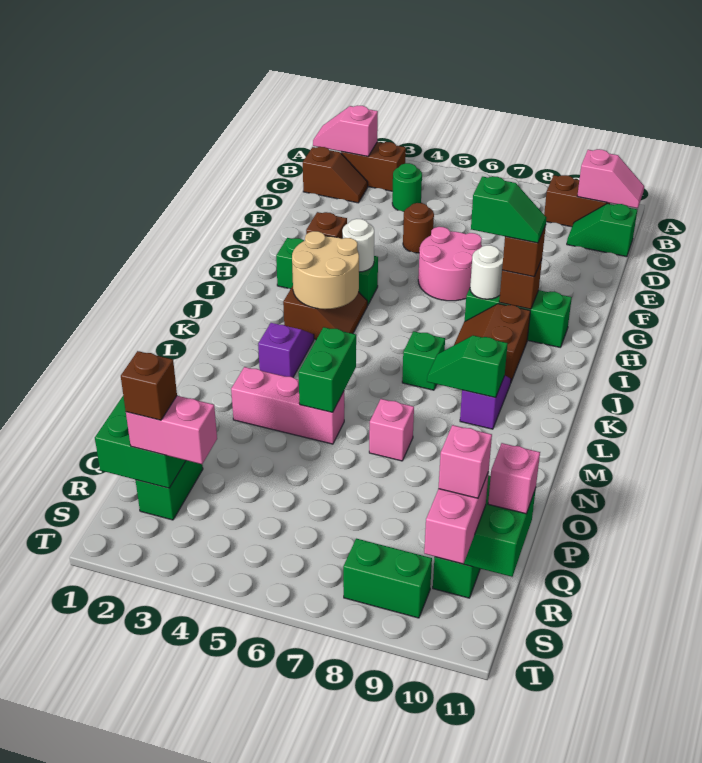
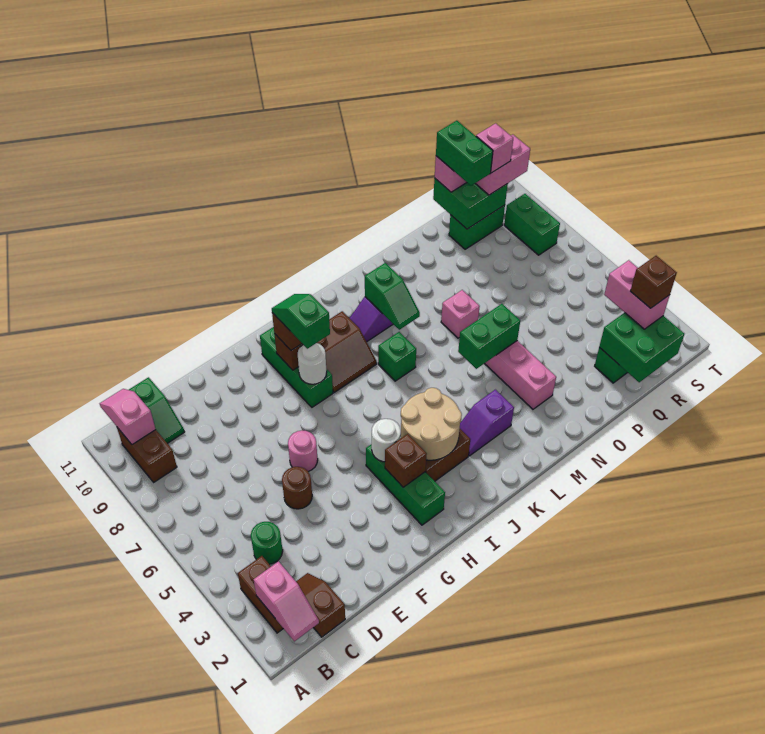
pink 2x2 round brick [418,227,482,301] -> pink 1x1 round brick [288,430,318,472]
none -> green 1x2 brick [436,121,493,186]

